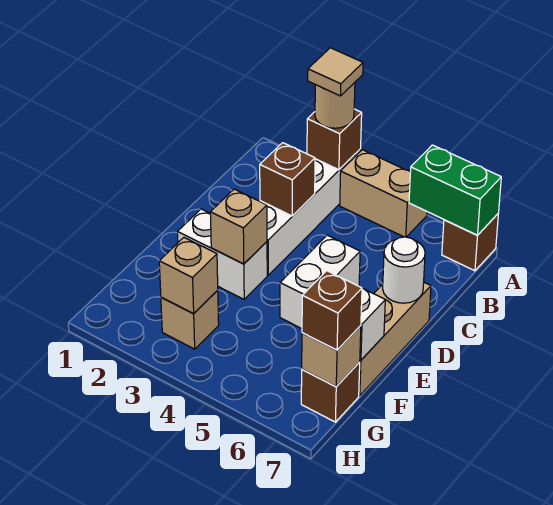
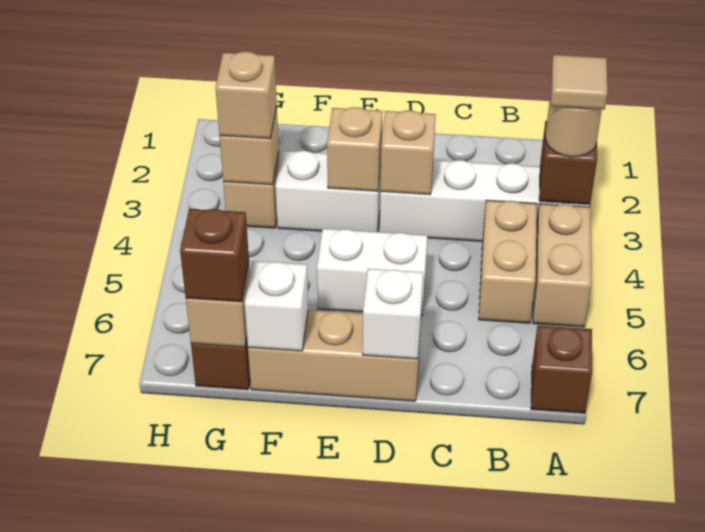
green 1x2 brick [409,145,501,235] -> none
none -> tan 1x2 brick [479,200,537,323]
brown 1x1 brick [260,143,315,216] -> none
none -> tan 1x1 brick [380,110,436,195]
white 1x1 round brick [383,237,425,303] -> white 1x1 brick [363,268,423,359]
white 1x2 brick [178,209,267,299] -> white 1x2 brick turned to [275,151,381,232]
none -> tan 1x1 brick [215,52,277,139]

